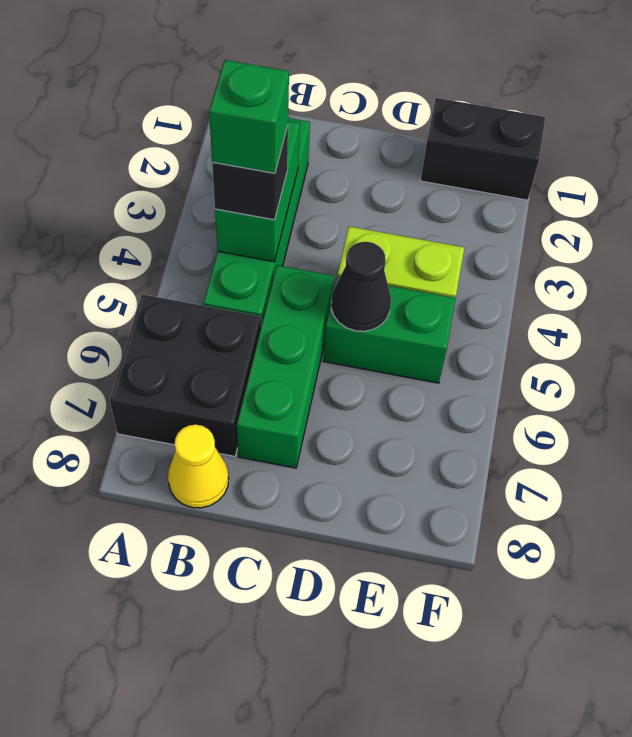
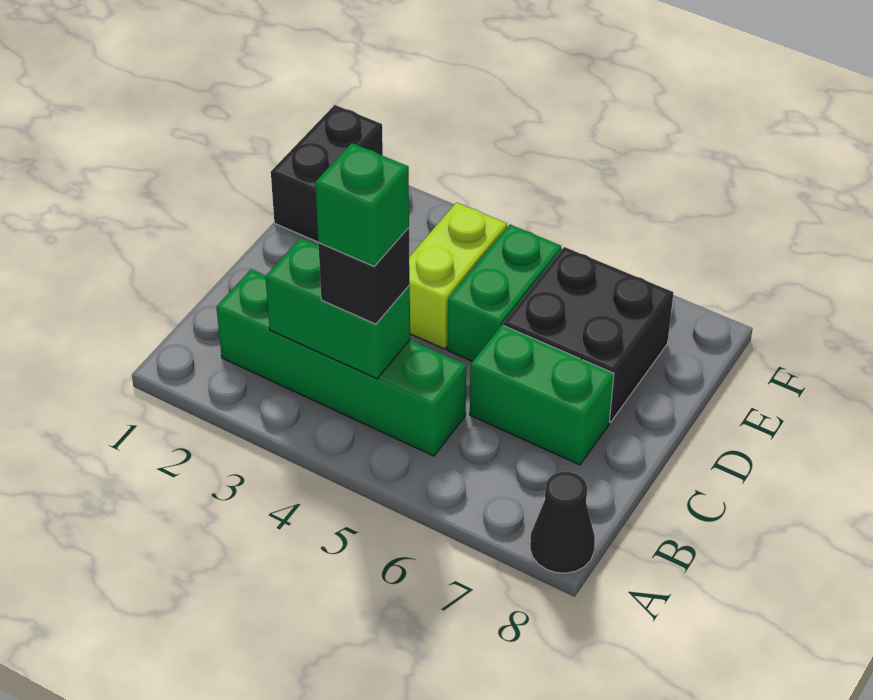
black 2x2 brick [110,294,261,456] -> black 2x2 brick moved to [503,247,673,422]
yellow 1x1 cone [168,425,229,508] -> none
green 1x3 brick [237,265,334,468] -> green 1x2 brick [470,325,614,465]
black 1x1 cone [331,242,391,331] -> black 1x1 cone moved to [530,472,595,573]

